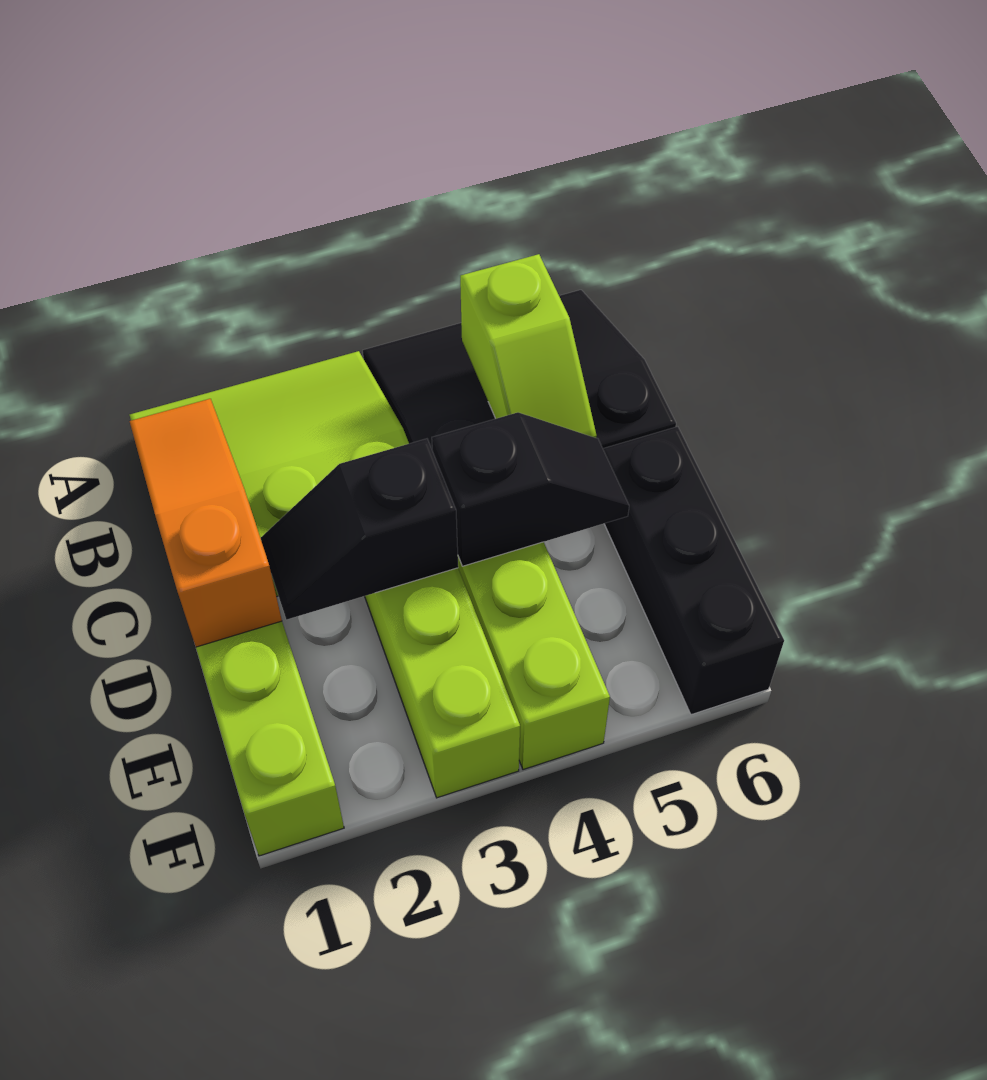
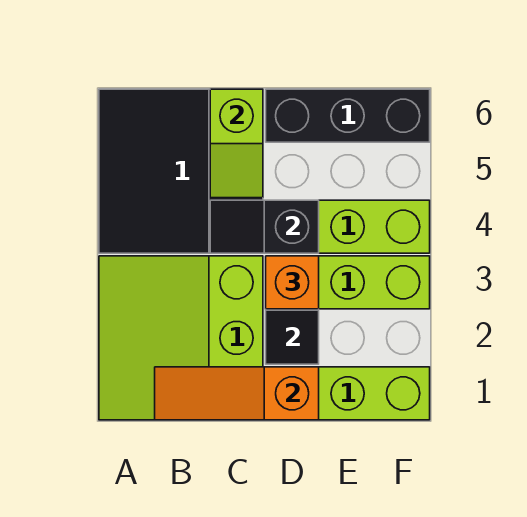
lime 1x2 slope [460,254,597,438] -> lime 1x2 slope turned to [210,89,263,198]
none -> orange 1x1 brick [266,256,319,309]
black 1x2 slope [432,412,629,566] -> black 1x2 slope turned to [210,200,319,253]

